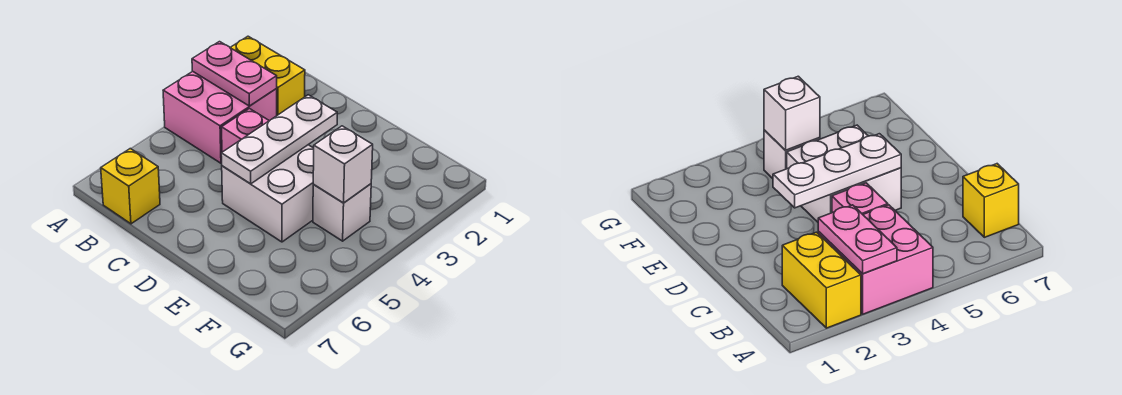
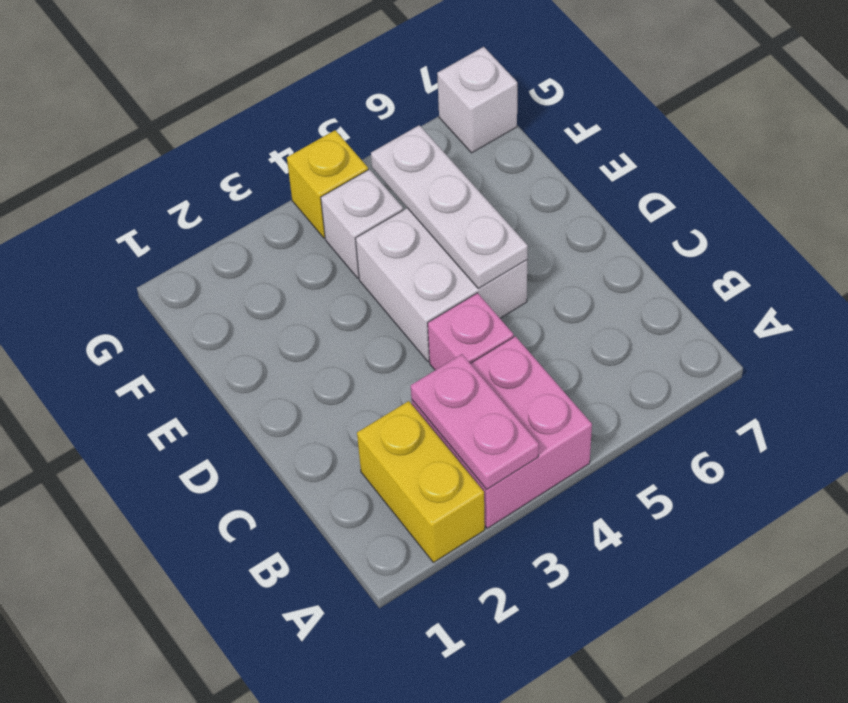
yellow 1x1 brick [101,149,160,224] -> yellow 1x1 brick moved to [287,130,368,238]
white 1x3 plate [221,95,337,184] -> white 1x3 plate turned to [371,125,528,288]
white 1x1 brick [313,126,373,203] -> white 1x1 brick moved to [437,47,517,153]

